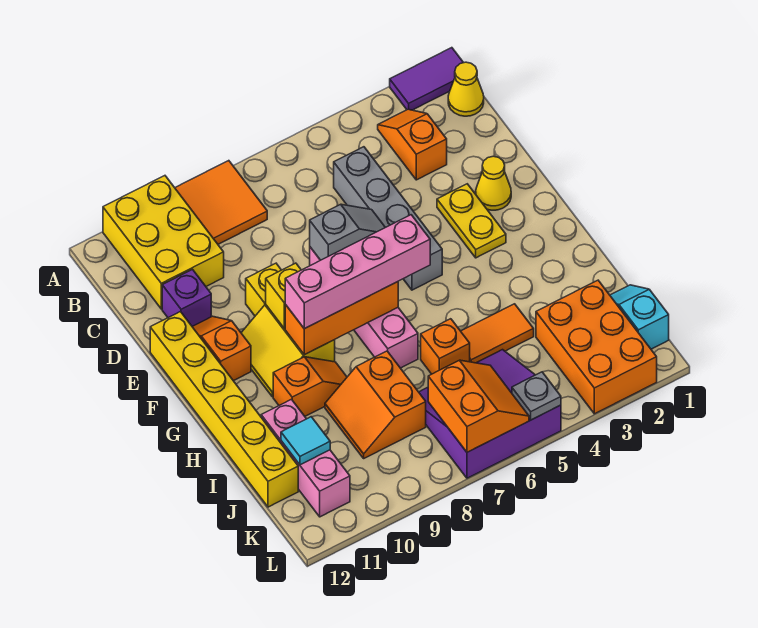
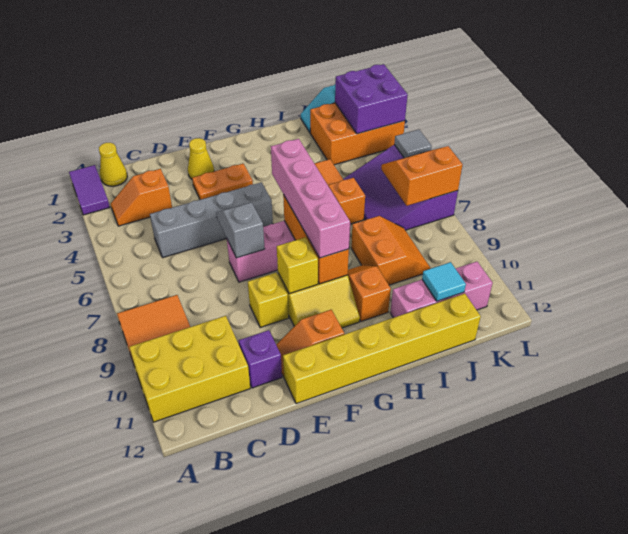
yellow 1x2 plate [437,184,506,258] -> orange 1x2 plate [192,164,253,200]
orange 2x2 slope [325,351,426,458] -> orange 2x2 slope turned to [351,216,430,285]
none -> purple 2x2 brick [335,64,408,134]
grey 1x1 plate [512,372,561,420] -> grey 1x1 tile [394,129,432,158]

